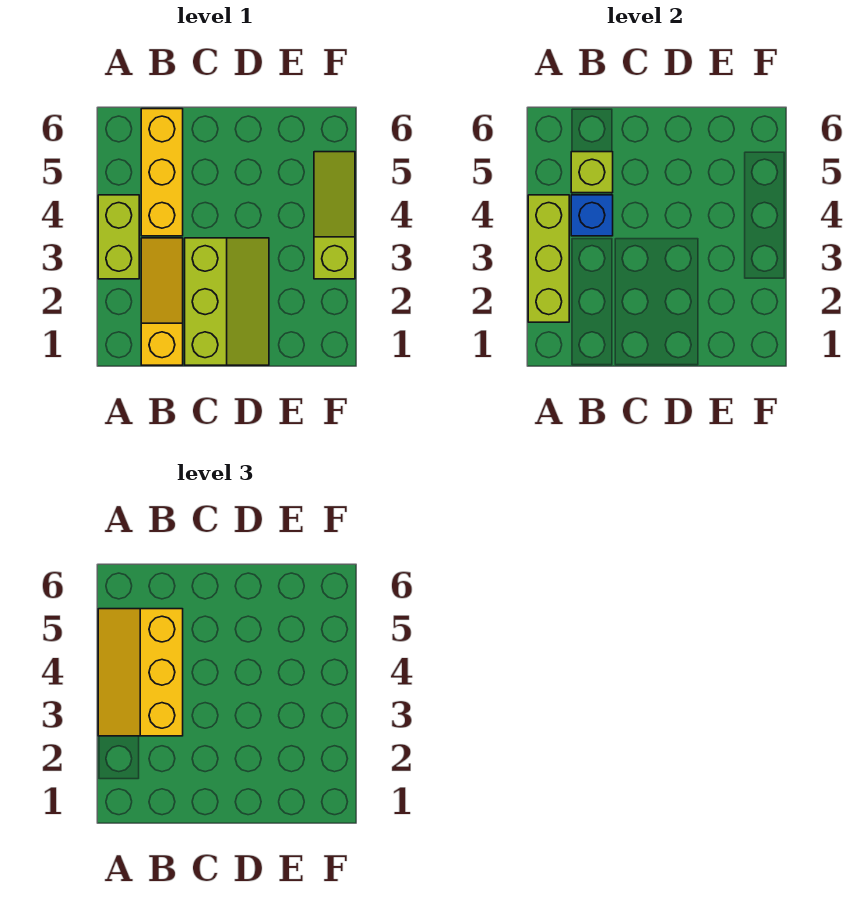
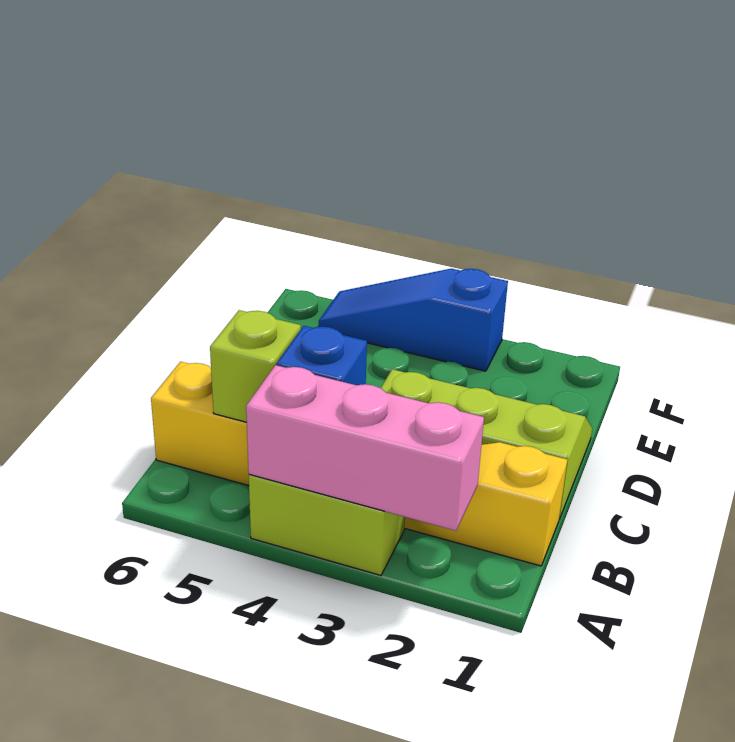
lime 1x3 brick [528,195,569,322] -> pink 1x3 brick [246,365,484,531]
yellow 2x3 slope [98,609,183,736] -> none
lime 1x3 slope [314,152,355,279] -> blue 1x3 slope [319,269,508,371]

